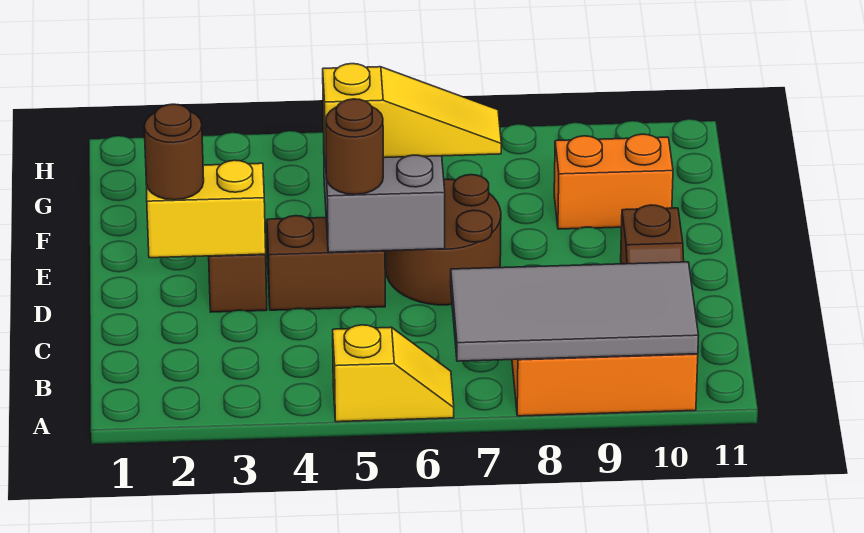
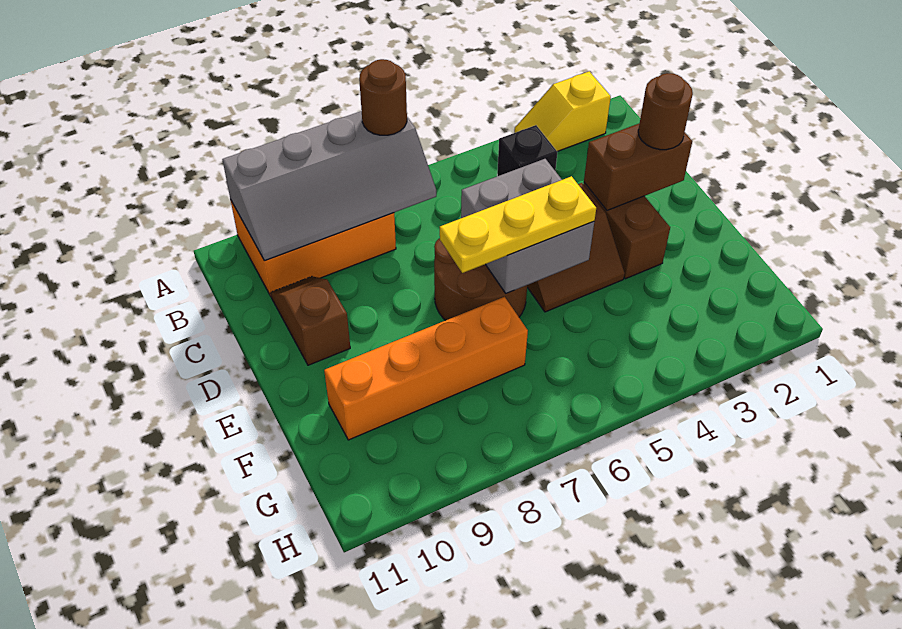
yellow 1x2 slope [333,325,454,422] -> yellow 1x2 slope moved to [514,71,611,151]
grey 2x4 tile [451,262,699,361] -> grey 2x4 slope [222,111,436,261]
none -> black 1x1 brick [497,125,557,176]
yellow 1x2 brick [146,160,266,258] -> brown 1x2 brick [584,123,692,210]
brown 1x1 round brick [326,99,383,195] -> brown 1x1 round brick moved to [359,59,407,135]
yellow 1x3 slope [323,64,501,159] -> yellow 1x3 plate [440,176,596,273]
orange 1x2 brick [554,134,673,229] -> orange 1x4 brick [324,297,528,440]

